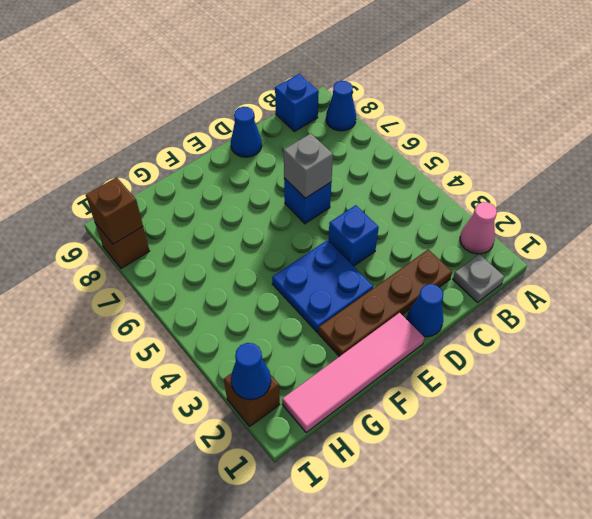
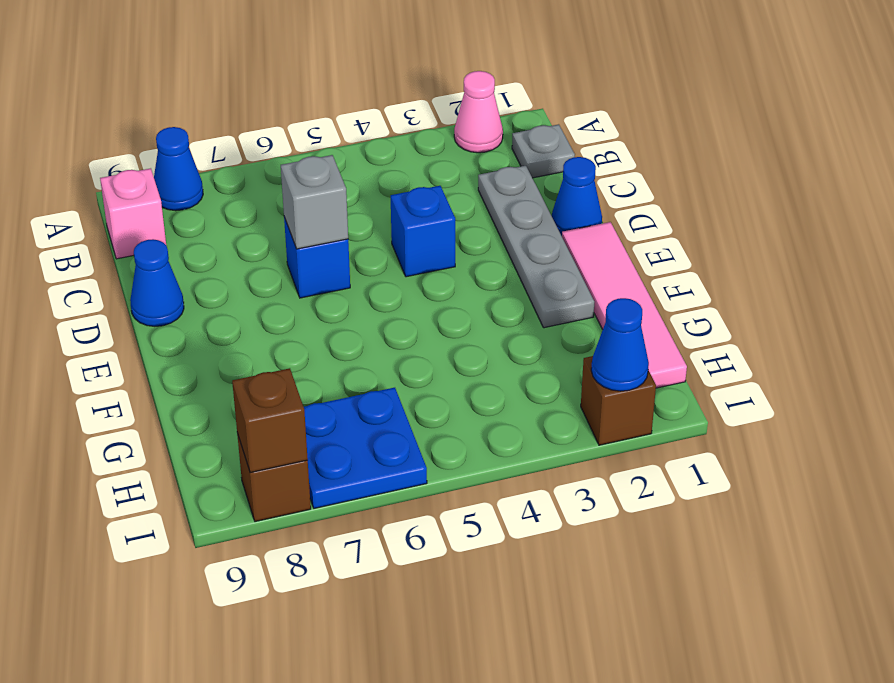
blue 1x1 brick [275,74,319,131] -> pink 1x1 brick [100,168,166,259]
brown 1x4 plate [318,250,452,357] -> grey 1x4 plate [478,166,594,328]
blue 2x2 plate [272,240,373,332] -> blue 2x2 plate moved to [304,388,427,508]

